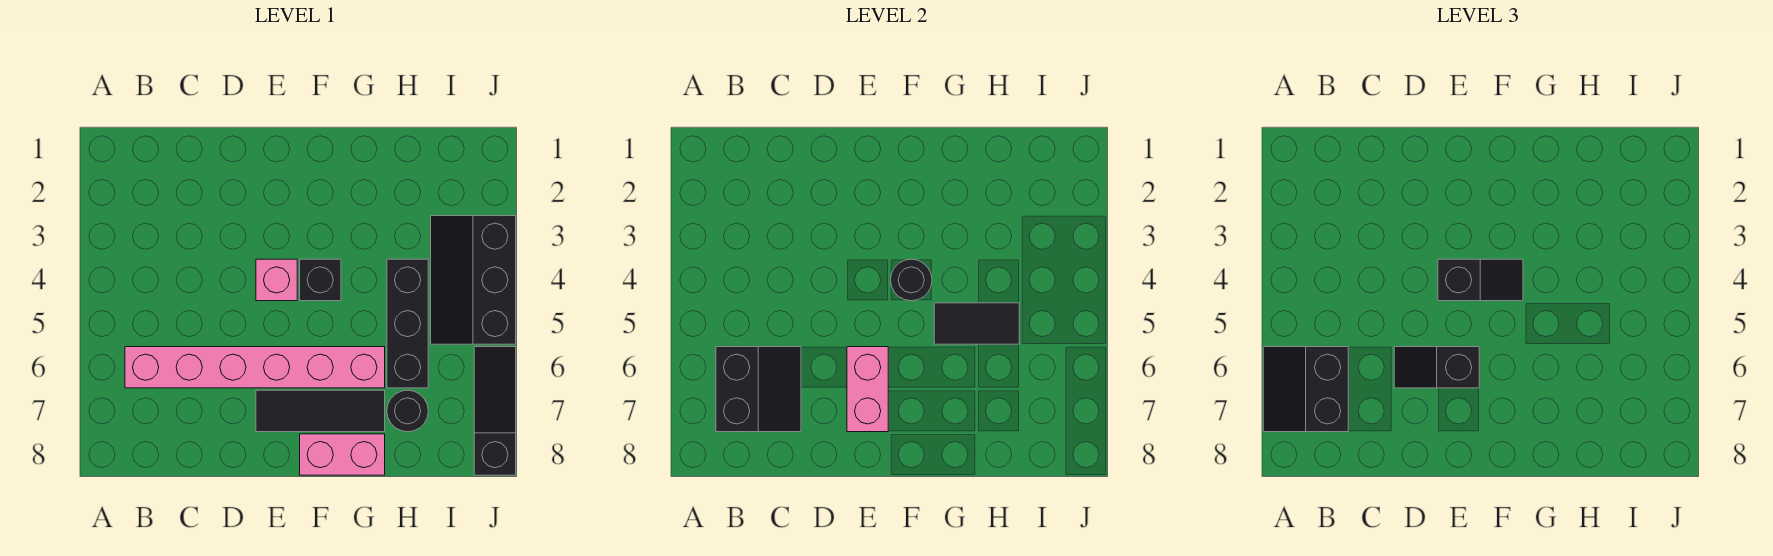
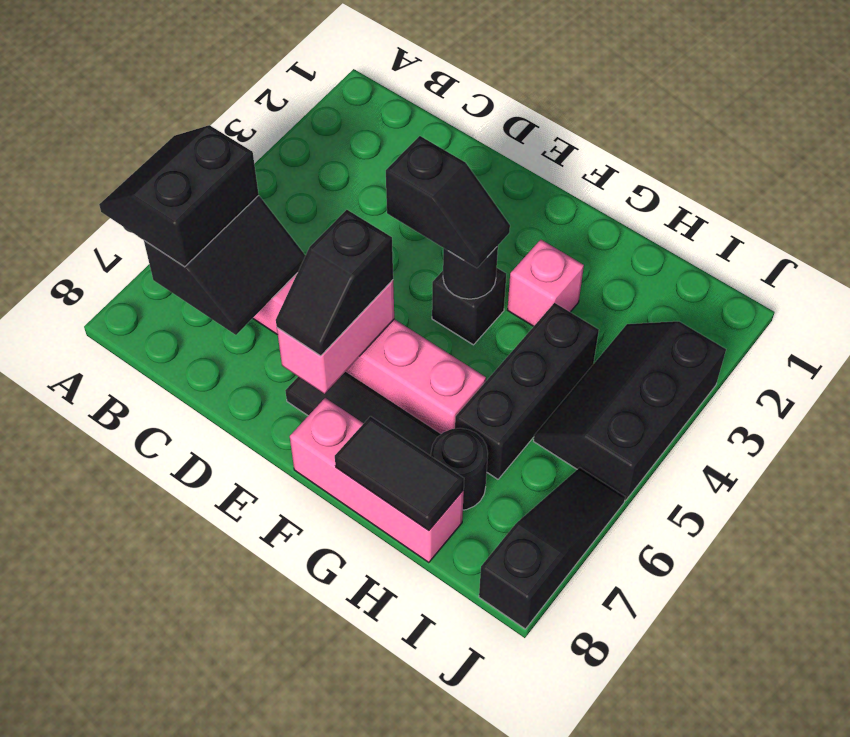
black 1x2 slope [1394,347,1479,388] -> black 1x2 slope turned to [276,210,393,356]
pink 1x1 brick [256,259,297,301] -> pink 1x1 brick moved to [508,240,584,326]
pink 1x2 brick [300,434,385,475] -> pink 1x3 brick [290,398,464,563]
black 1x2 tile [934,303,1019,344] -> black 1x2 tile moved to [335,416,464,530]

